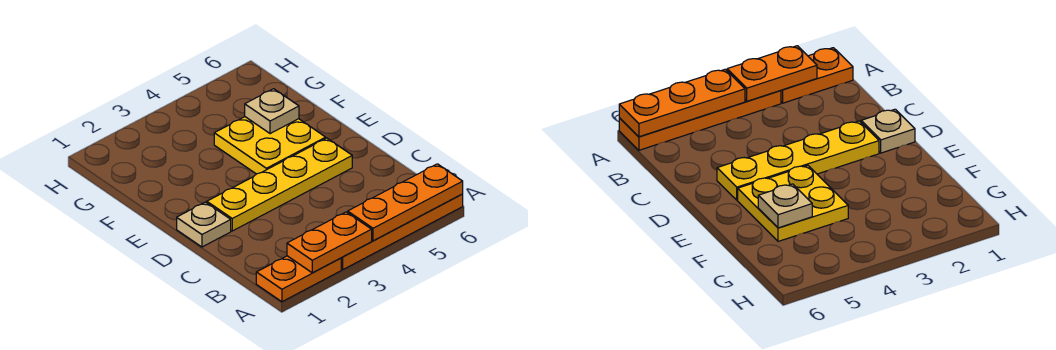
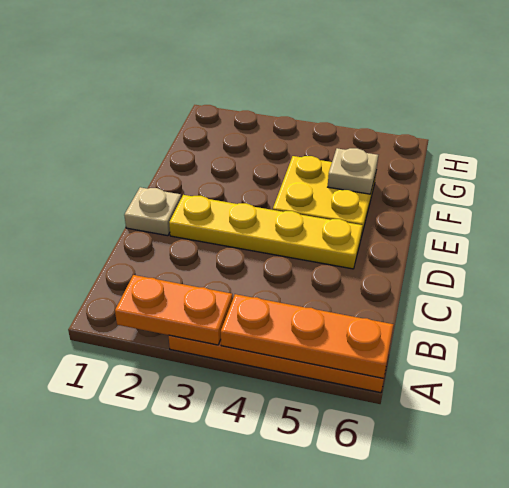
orange 1x2 plate [256,256,341,302] -> none

